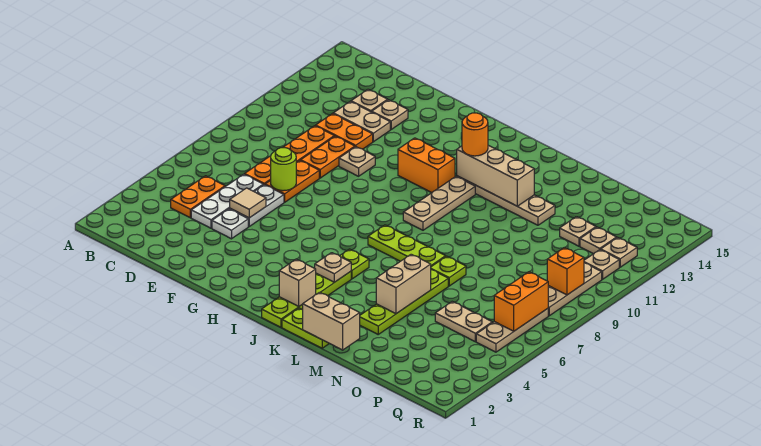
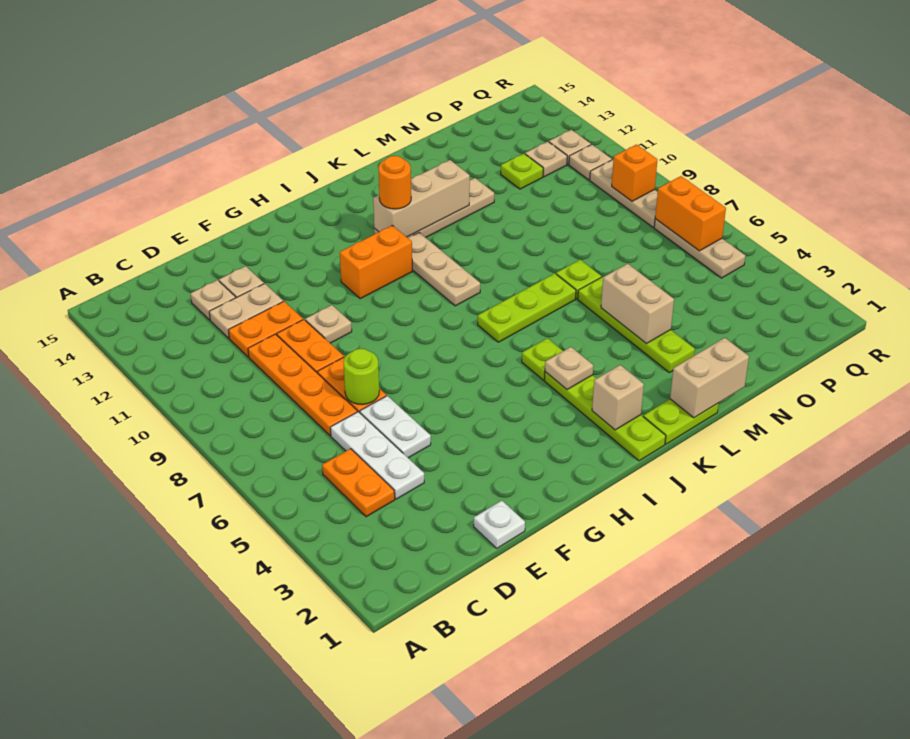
white 1x1 plate [212,209,248,239] -> white 1x1 plate moved to [474,501,525,548]
tan 1x1 tile [230,188,266,218] -> none
tan 1x2 plate [435,302,492,342] -> none
tan 1x1 plate [560,217,596,246] -> lime 1x1 plate [501,154,543,189]

